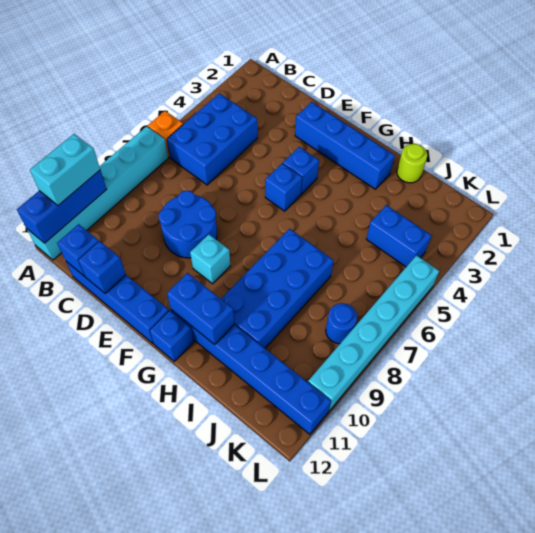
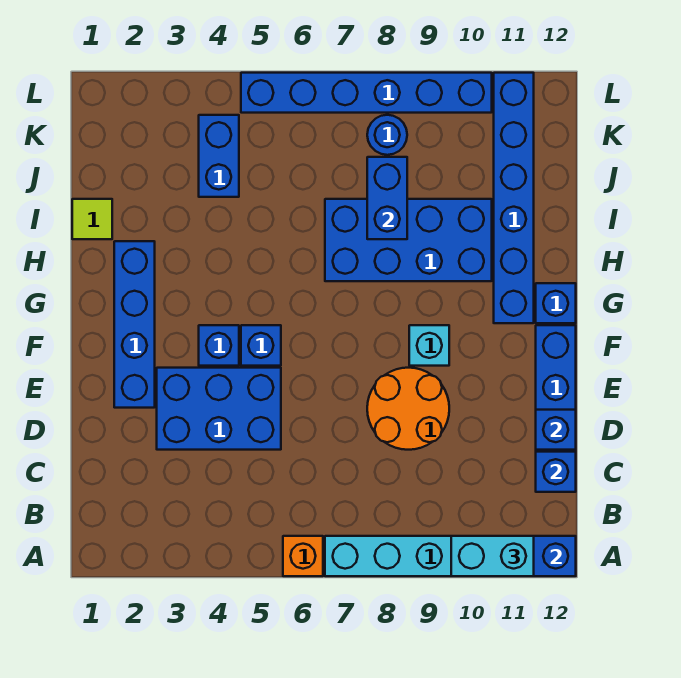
blue 2x3 brick [167,93,258,185] -> blue 2x3 brick moved to [157,368,281,450]
blue 2x2 round brick [159,191,217,258] -> orange 2x2 round brick [367,368,449,450]
blue 1x2 brick [167,273,234,345] -> blue 1x2 brick moved to [367,157,407,239]
lime 1x1 round brick [397,144,427,183] -> lime 1x1 tile [72,199,112,239]
cyan 1x6 brick [308,255,439,411] -> blue 1x6 brick [241,73,492,113]

